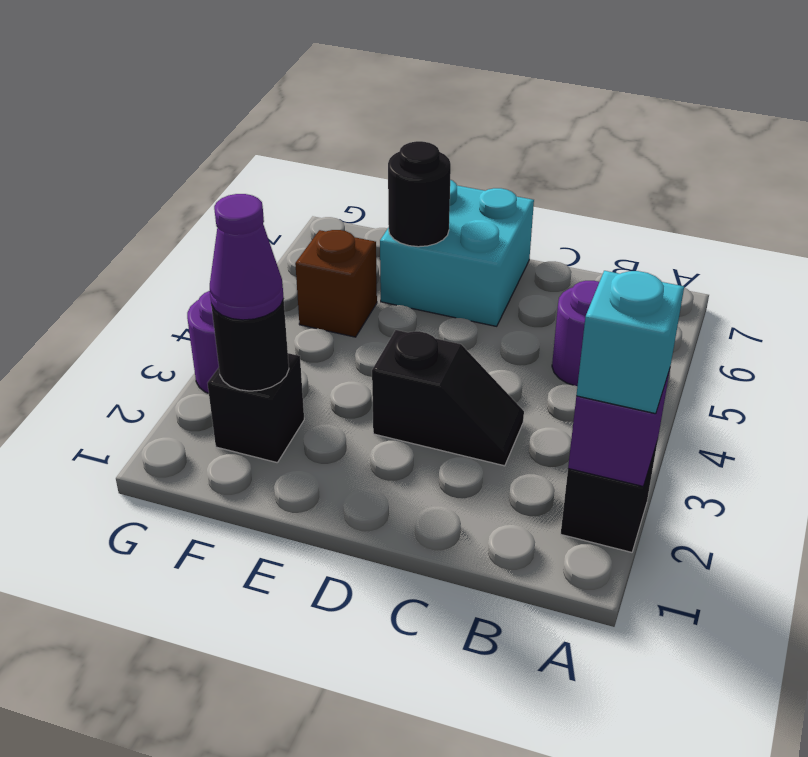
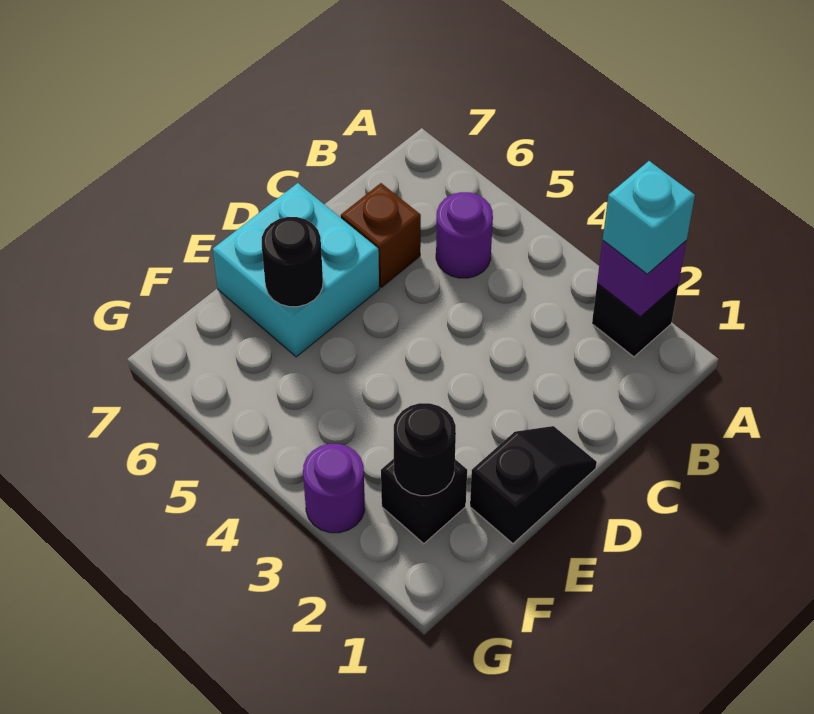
black 1x2 slope [372,330,524,466] -> black 1x2 slope moved to [470,426,597,543]
purple 1x1 cone [210,194,284,320] -> none
brown 1x1 brick [295,230,377,337] -> brown 1x1 brick moved to [341,183,421,287]

